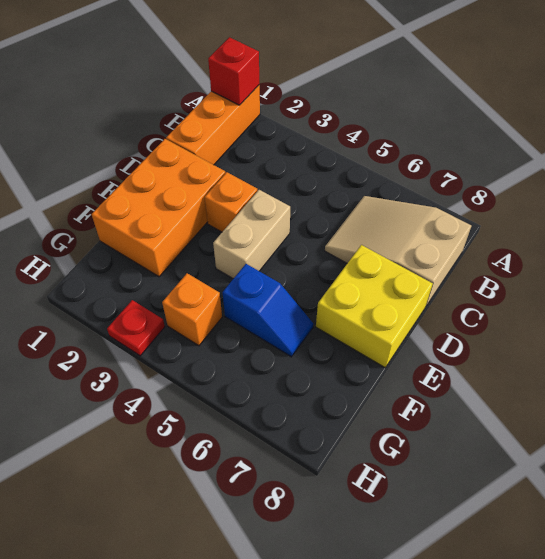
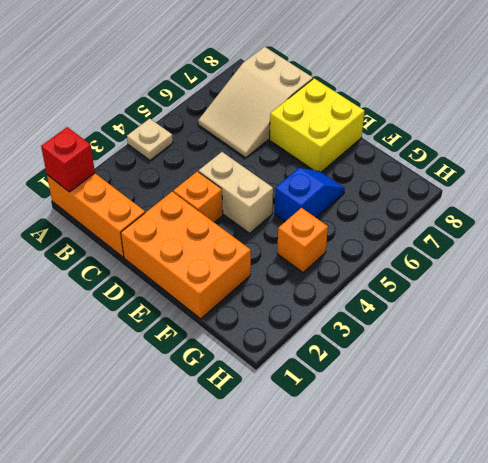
none -> tan 1x1 plate [127,119,173,160]
red 1x1 plate [107,300,165,356] -> none

